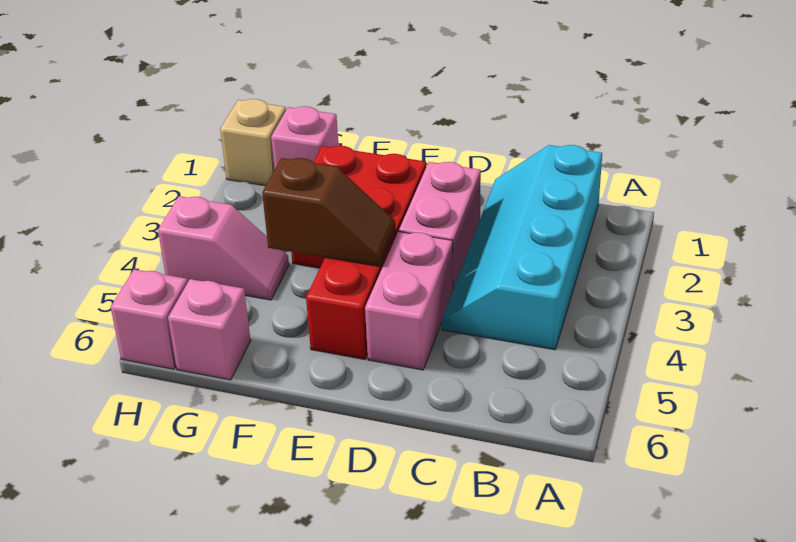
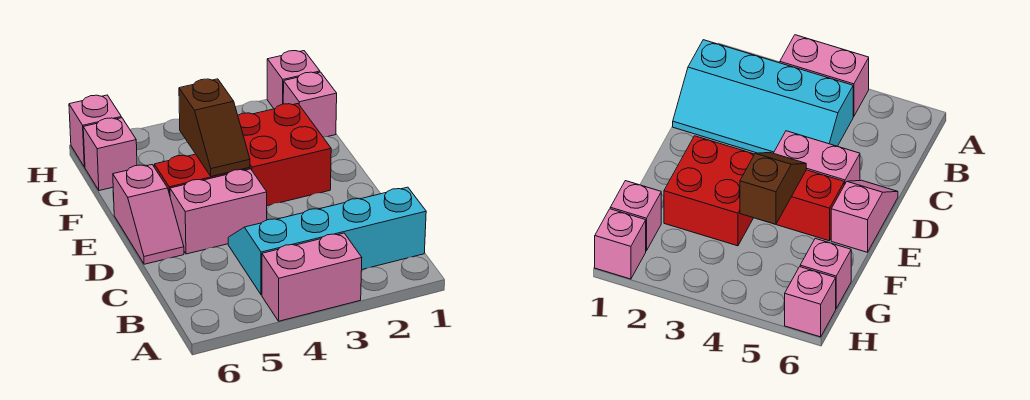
pink 1x2 brick [399,162,481,289] -> pink 1x2 brick moved to [262,233,362,321]
pink 1x2 slope [158,196,289,300] -> pink 1x2 slope moved to [113,165,184,264]
tan 1x1 brick [220,99,286,186] -> pink 1x1 brick [267,51,320,109]

